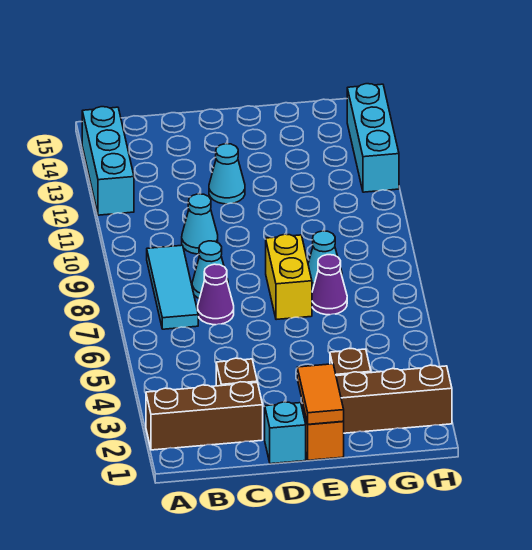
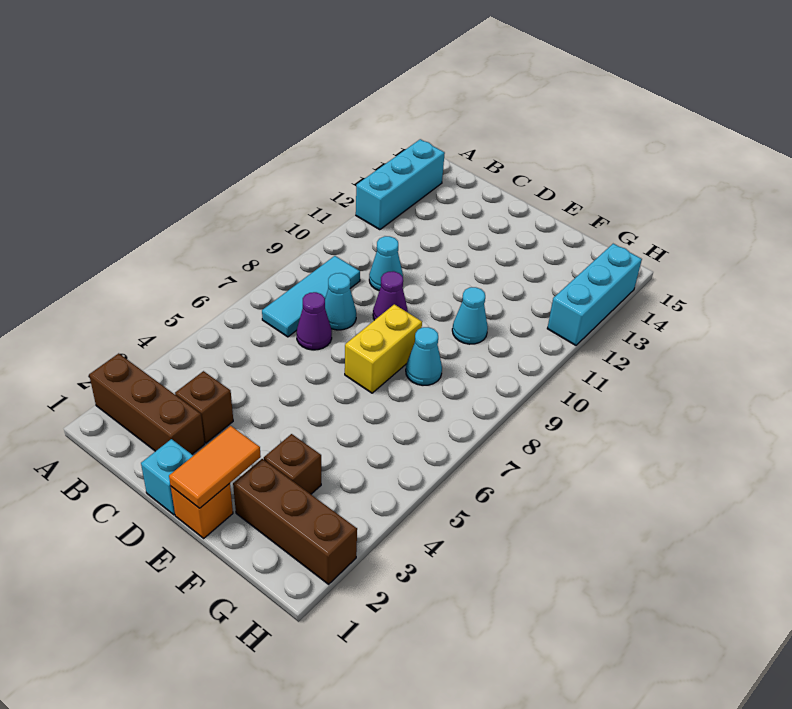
cyan 1x1 cone [209,144,245,204] -> cyan 1x1 cone moved to [452,287,488,344]
purple 1x1 cone [312,255,347,315] -> purple 1x1 cone moved to [373,271,408,320]

